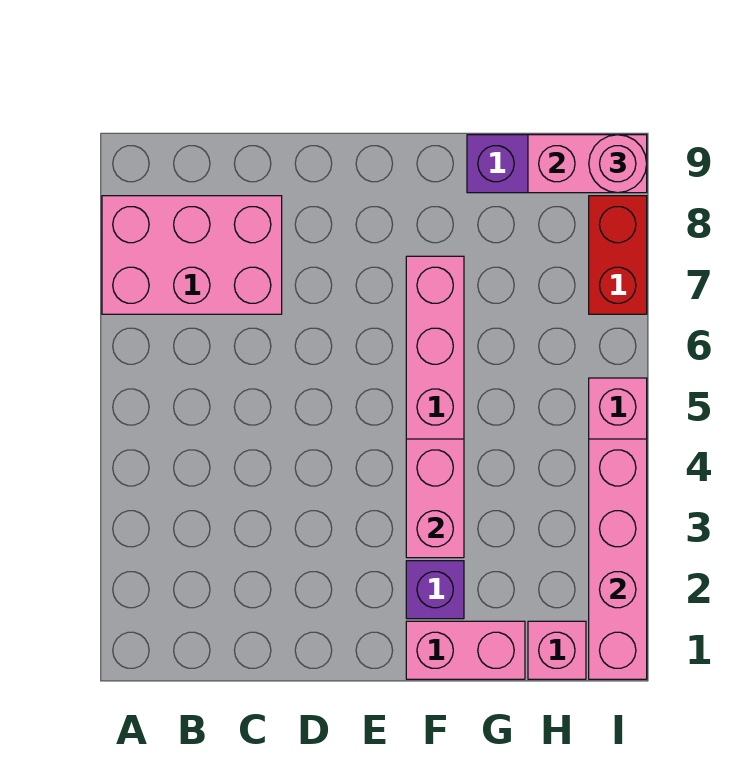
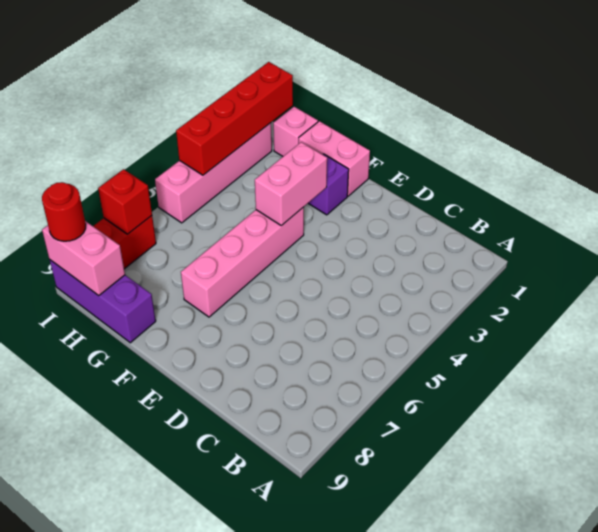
pink 2x3 brick [102,196,282,314] -> none
pink 1x4 brick [589,439,647,679] -> red 1x4 brick [176,62,293,175]
none -> red 1x1 brick [98,169,152,234]
pink 1x1 round brick [589,135,647,193] -> red 1x1 round brick [42,182,86,241]

